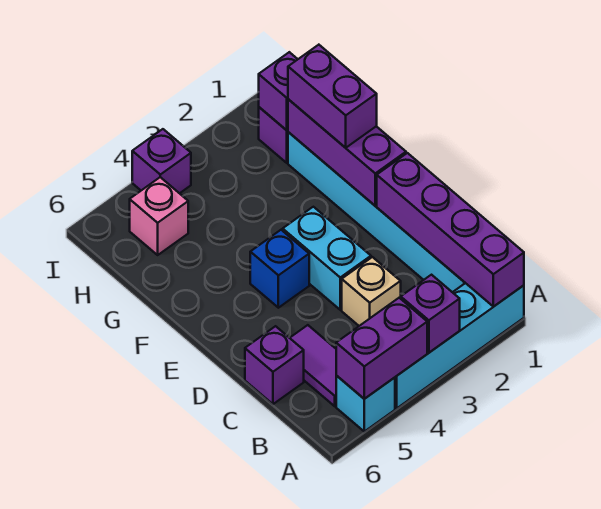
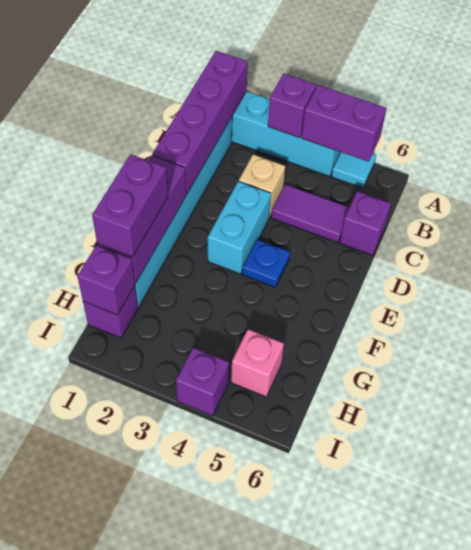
cyan 1x1 brick [336,376,395,431] -> cyan 1x1 tile [332,152,376,188]
purple 1x2 tile [290,325,336,406] -> purple 1x2 tile turned to [271,184,349,243]
blue 1x1 brick [250,230,309,308] -> blue 1x1 plate [242,240,290,287]

